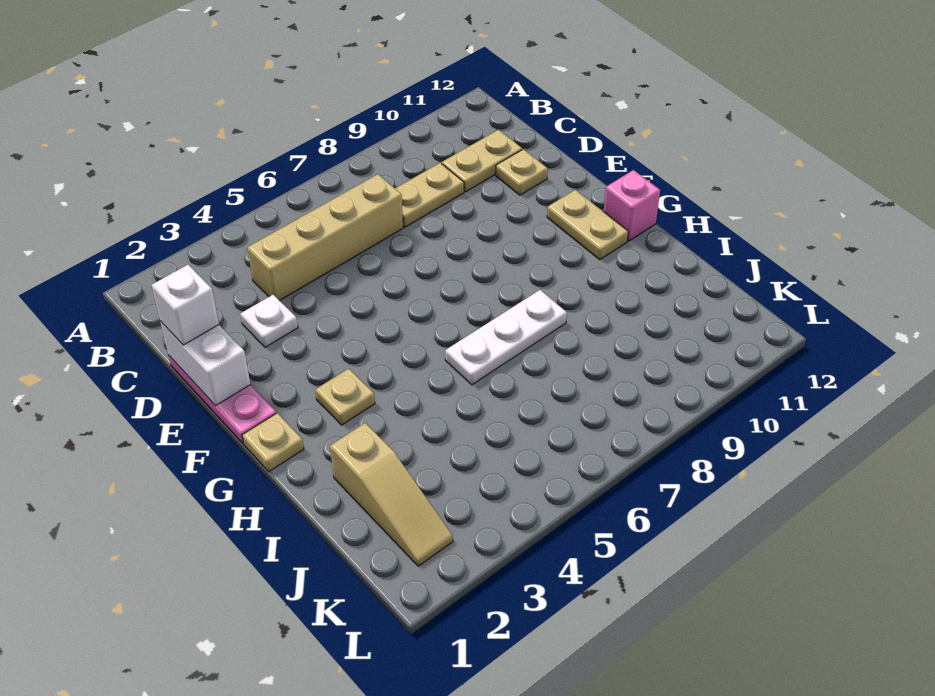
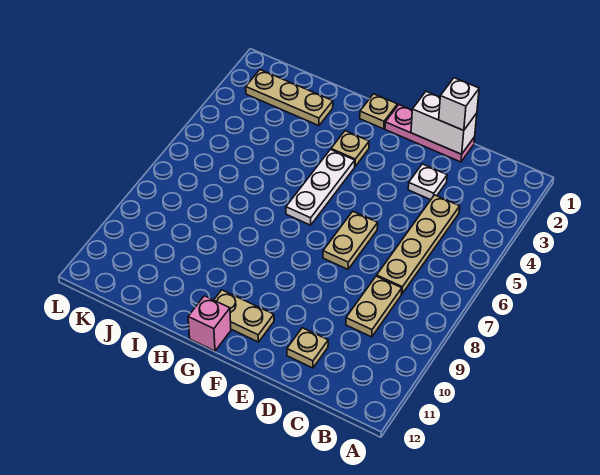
tan 1x4 brick [247,174,403,301] -> tan 1x4 plate [377,195,460,294]
tan 1x2 plate [442,130,522,192] -> tan 1x2 plate moved to [323,211,378,269]
white 1x3 plate [445,290,567,385] -> white 1x3 plate moved to [286,150,355,225]
tan 1x3 slope [330,423,453,566] -> tan 1x3 plate [246,70,333,126]

